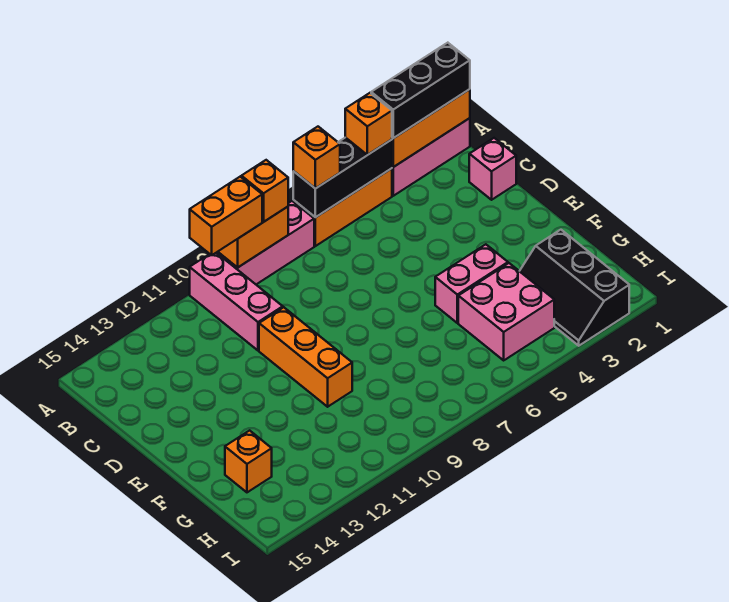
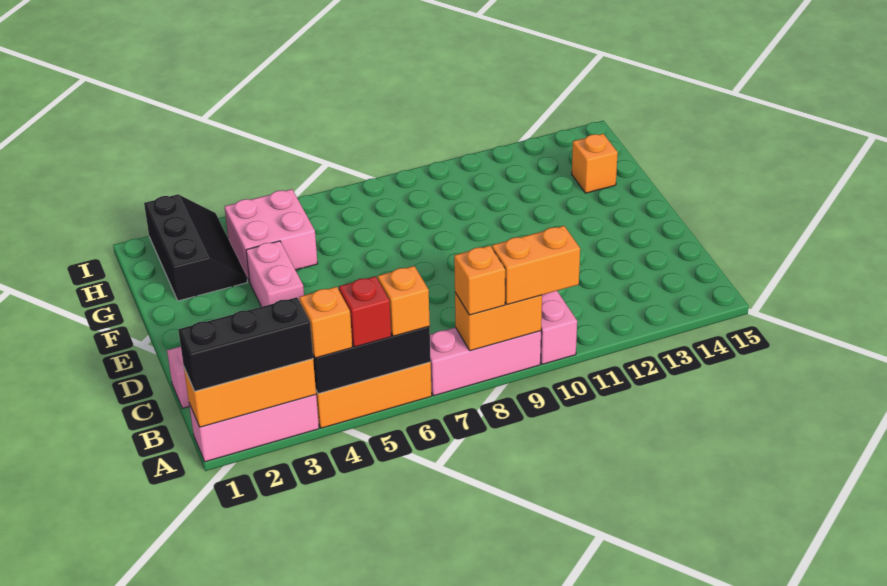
none -> red 1x1 brick [339,276,391,347]
orange 1x3 brick [259,307,352,407] -> none
pink 1x2 brick [435,244,508,323] -> pink 1x2 brick turned to [246,241,304,307]

